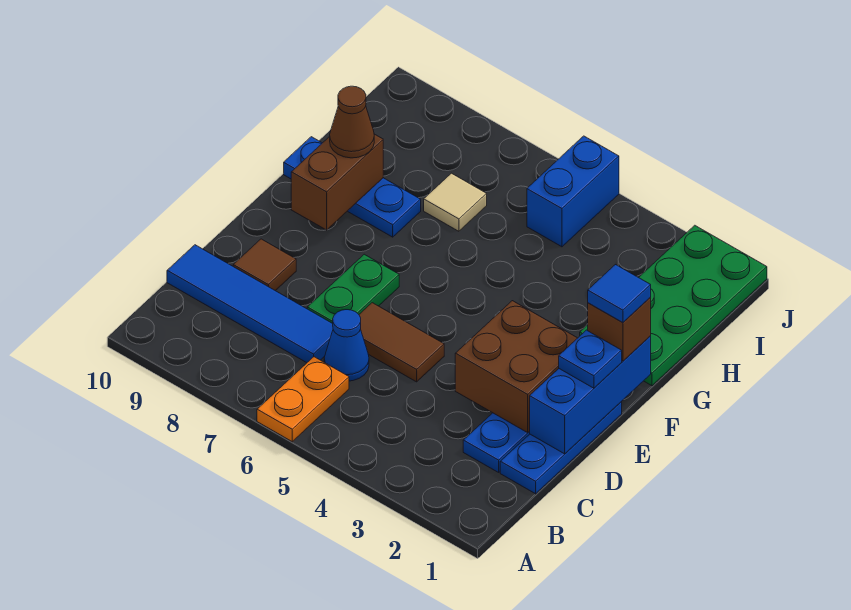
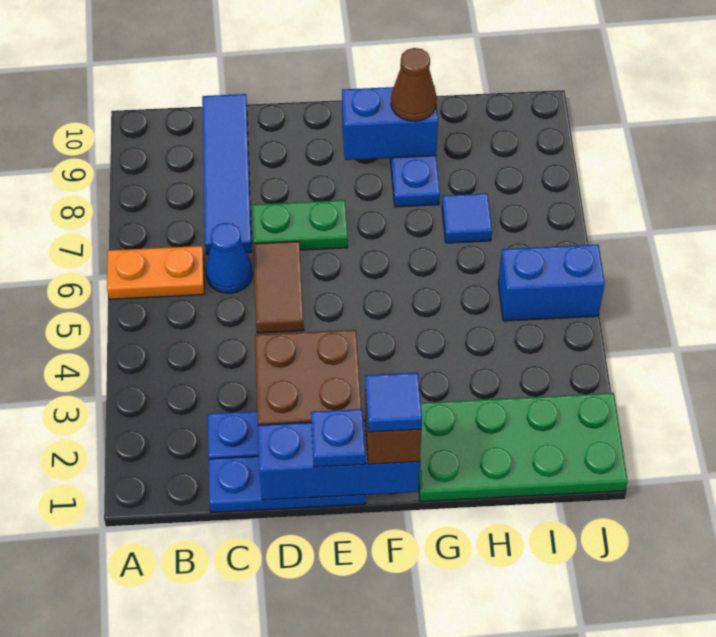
brown 1x1 tile [233,239,296,291] -> none
brown 1x2 brick [291,134,383,230] -> blue 1x2 brick [342,86,438,160]
tan 1x1 tile [424,173,487,231] -> blue 1x1 tile [442,193,492,243]

